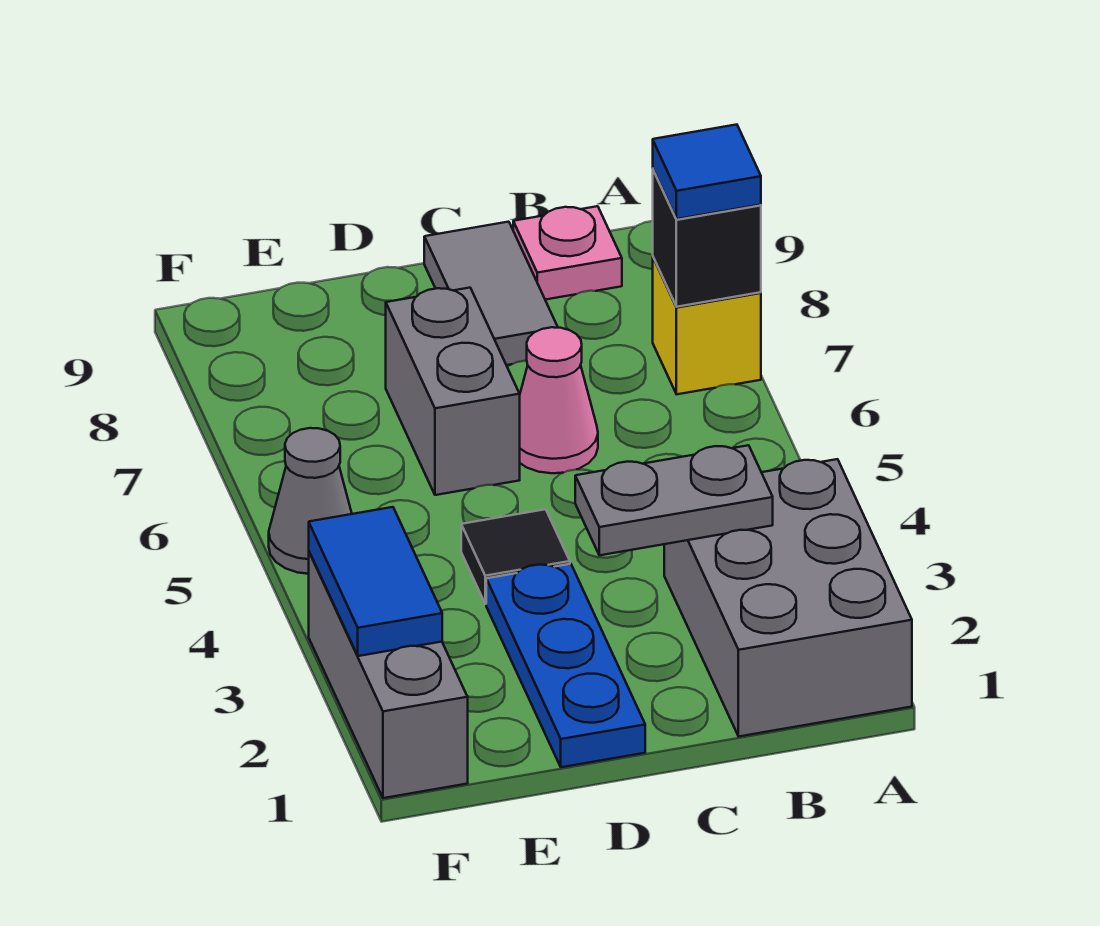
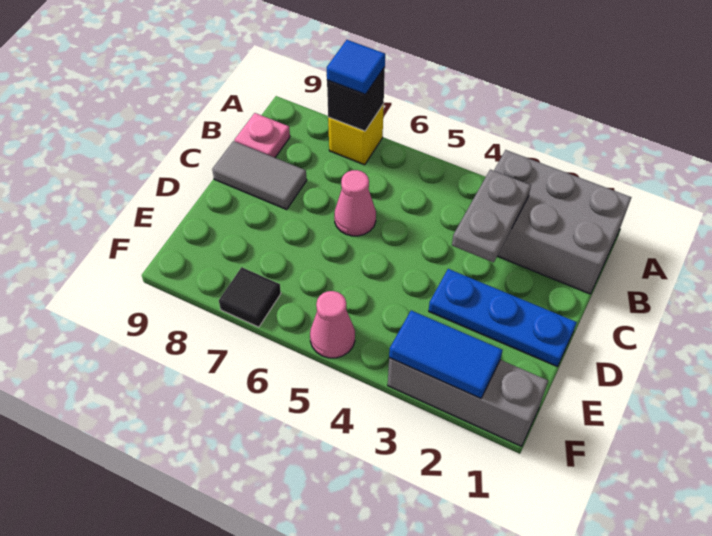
black 1x1 tile [461,509,570,604] -> black 1x1 tile moved to [219,267,281,327]
grey 1x2 brick [386,288,520,495] -> none
grey 1x1 cone [269,428,352,574] -> pink 1x1 cone [310,291,355,358]

